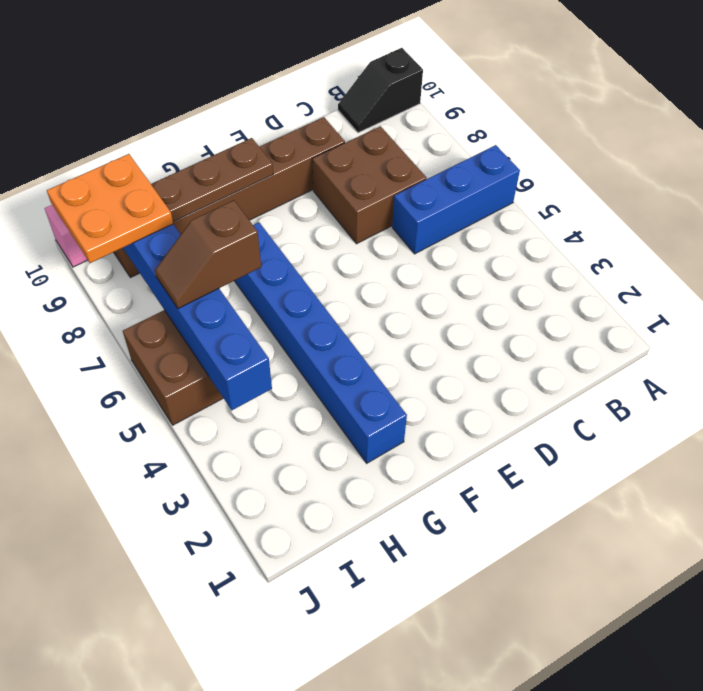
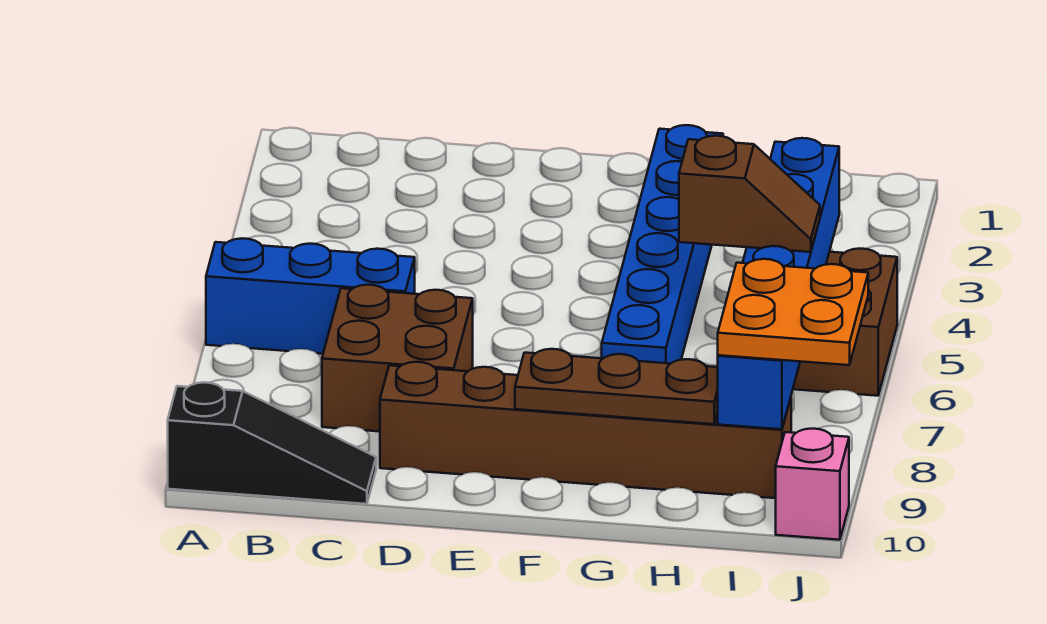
black 1x2 slope [338,48,423,133] -> black 1x3 slope [168,382,376,504]

